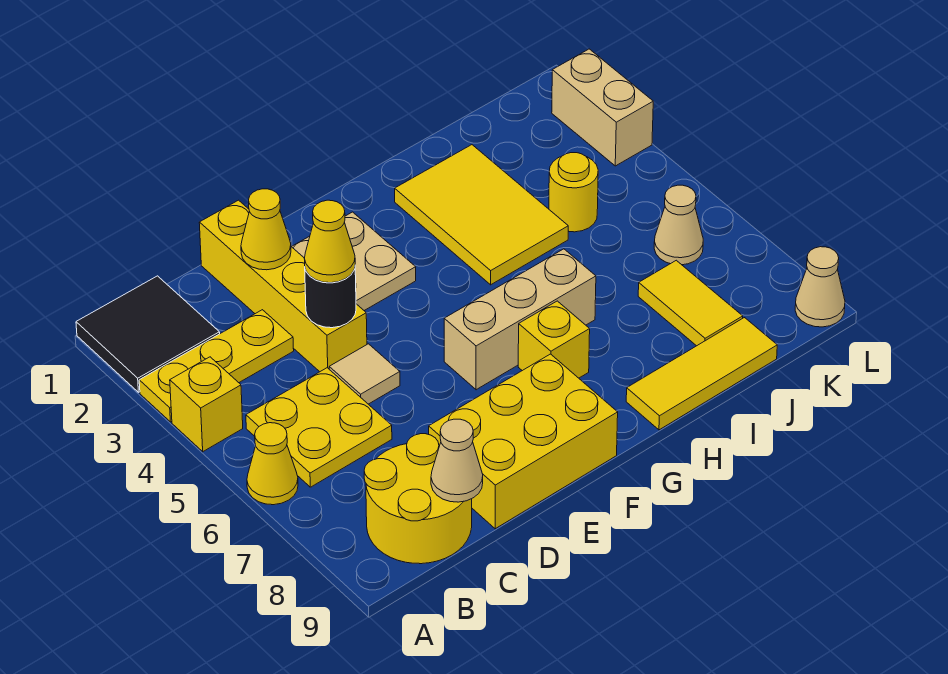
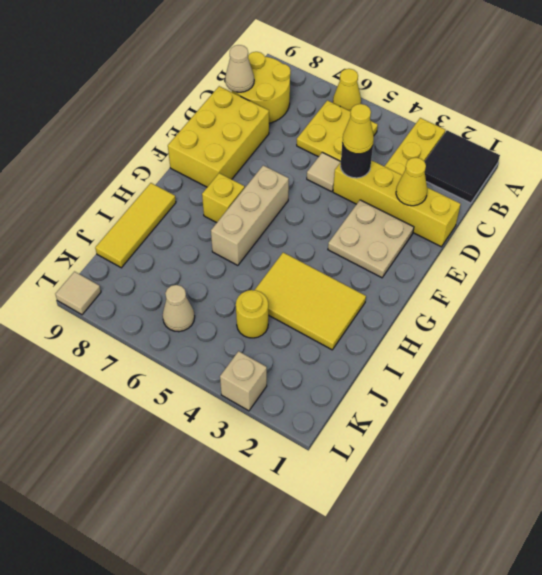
yellow 1x1 brick [170,357,243,452] -> none
yellow 1x2 tile [638,260,743,346] -> none
tan 1x2 brick [552,49,653,166] -> tan 1x1 brick [220,351,267,411]
tan 1x1 cone [795,247,845,327] -> tan 1x1 tile [55,272,101,315]

